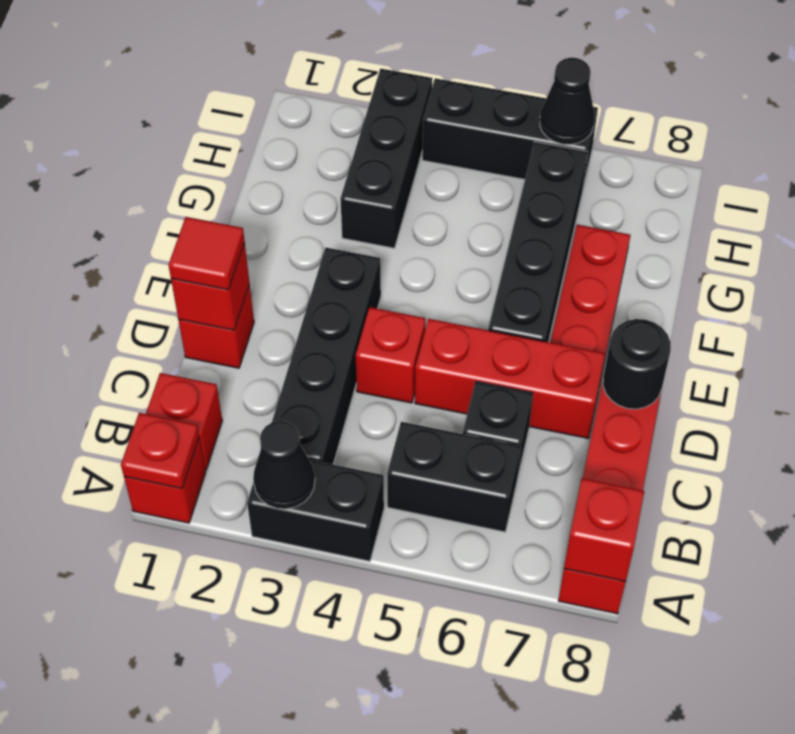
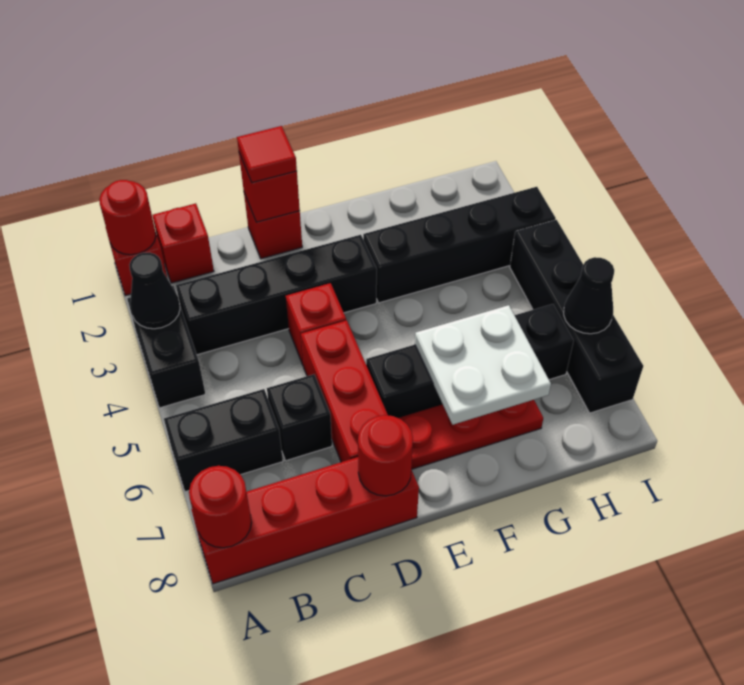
red 1x1 plate [121,413,199,489] -> red 1x1 round brick [99,180,156,255]
red 1x1 brick [564,478,644,582] -> red 1x1 round brick [189,466,252,548]
black 1x2 brick [387,422,521,532] -> black 1x2 brick turned to [164,389,283,492]
black 1x1 round brick [603,319,671,409] -> red 1x1 round brick [358,415,413,496]
none -> white 2x2 plate [415,305,551,425]
black 1x3 brick [340,69,432,248] -> black 1x4 brick [363,187,556,303]
black 1x3 brick [422,78,598,187] -> black 1x4 brick [510,220,643,413]

